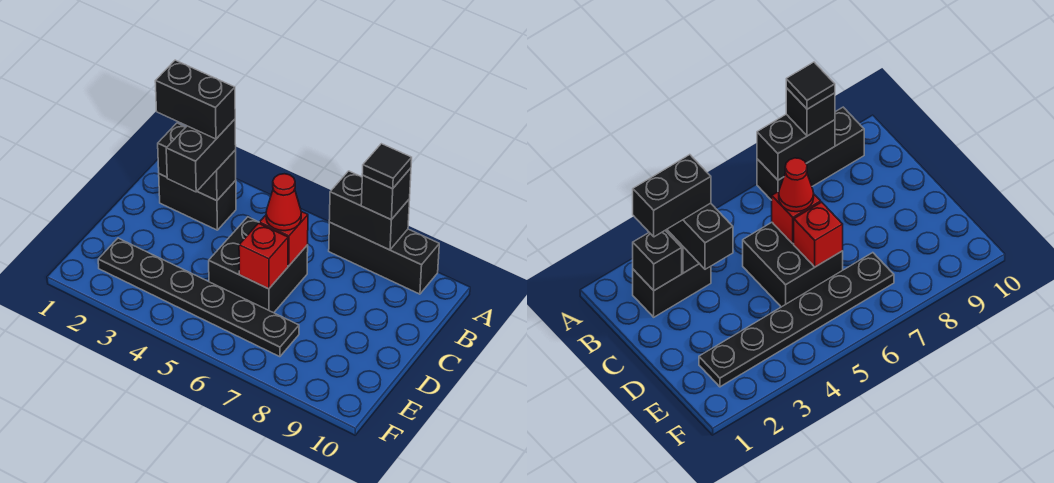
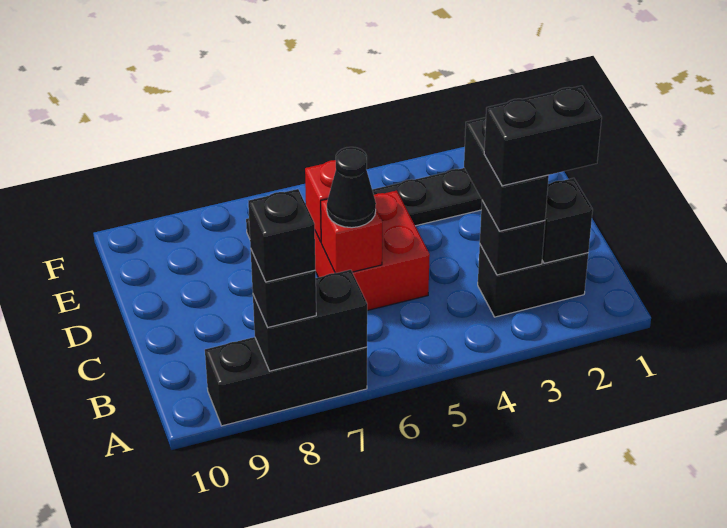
black 1x1 tile [362,144,412,189] -> black 1x1 brick [248,189,315,282]
black 2x2 brick [209,217,308,313] -> red 2x2 brick [315,190,430,311]
red 1x1 cone [266,174,301,231] -> black 1x1 cone [327,147,376,228]

